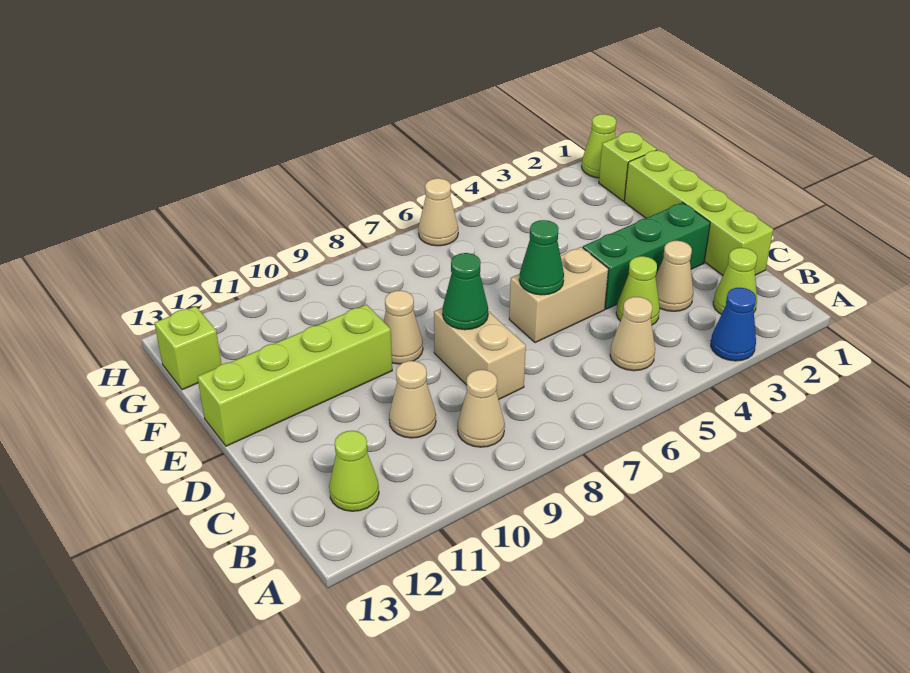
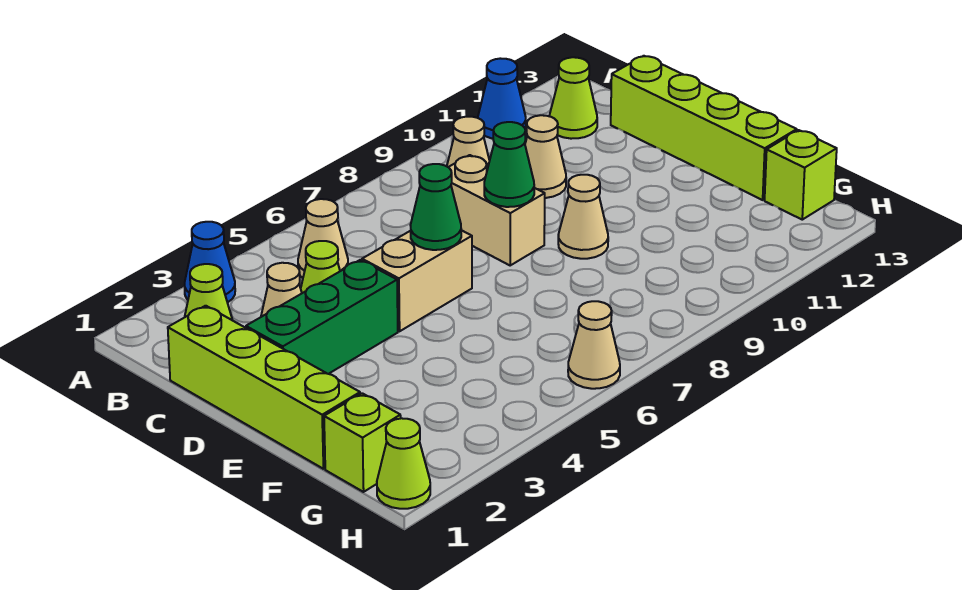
none -> blue 1x1 cone [478,58,526,139]
lime 1x4 brick [197,305,392,446] -> lime 1x4 brick turned to [611,56,797,200]

